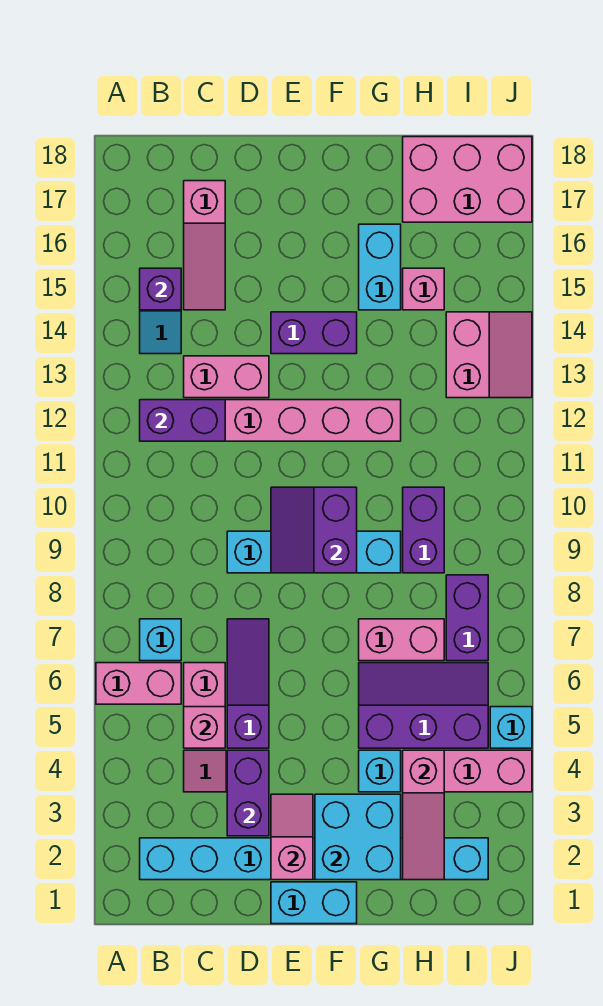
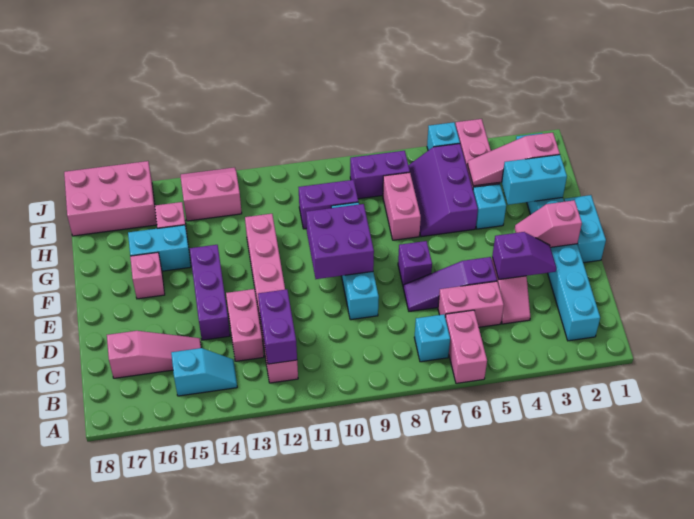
purple 1x1 brick [140,268,181,310] -> purple 1x1 brick moved to [398,241,432,286]
pink 1x1 brick [184,707,225,748] -> pink 1x1 brick moved to [130,252,165,299]
purple 1x2 brick [227,750,269,836] -> purple 1x2 slope [492,232,556,279]
purple 2x2 slope [271,487,357,573] -> purple 2x2 brick [306,204,374,279]
purple 1x2 brick [271,312,357,354] -> purple 1x3 brick [190,245,230,340]
cyan 2x2 brick [315,794,401,880] -> cyan 1x2 brick [502,155,567,205]
pink 1x3 slope [403,750,444,880] -> pink 1x3 slope turned to [467,133,560,186]
pink 2x3 brick [403,137,532,222] -> pink 2x3 brick turned to [64,161,157,236]

